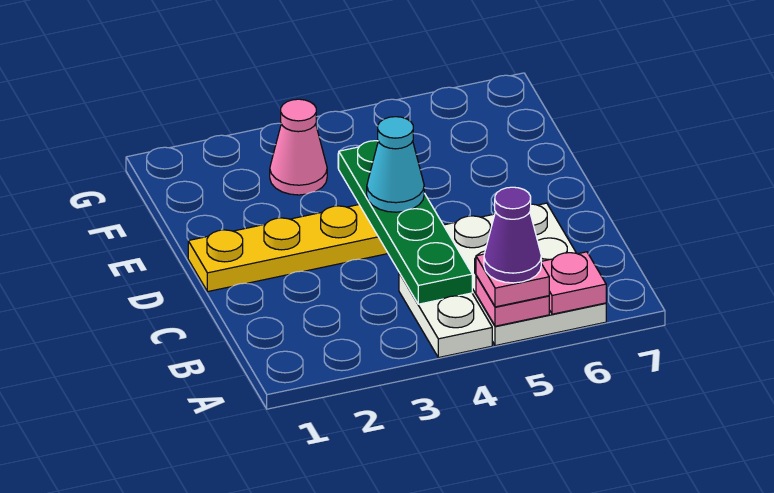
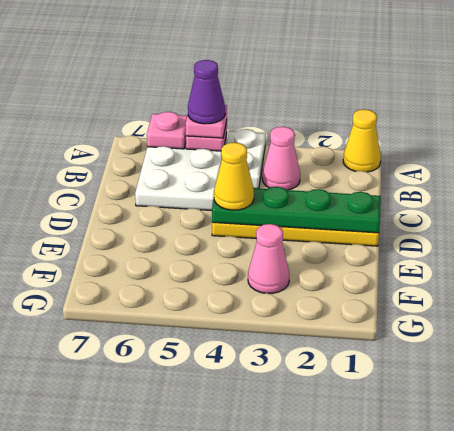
none -> yellow 1x1 cone [343,109,381,172]
none -> pink 1x1 cone [262,127,300,190]
green 1x4 plate [339,141,472,304] -> green 1x4 plate turned to [212,187,381,233]
cyan 1x1 cone [367,117,424,212] -> yellow 1x1 cone [214,142,254,210]

